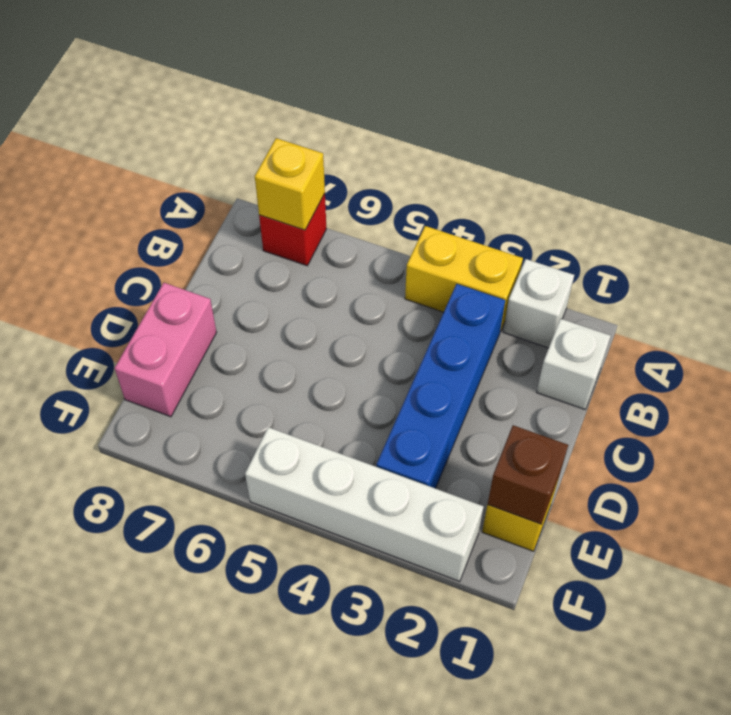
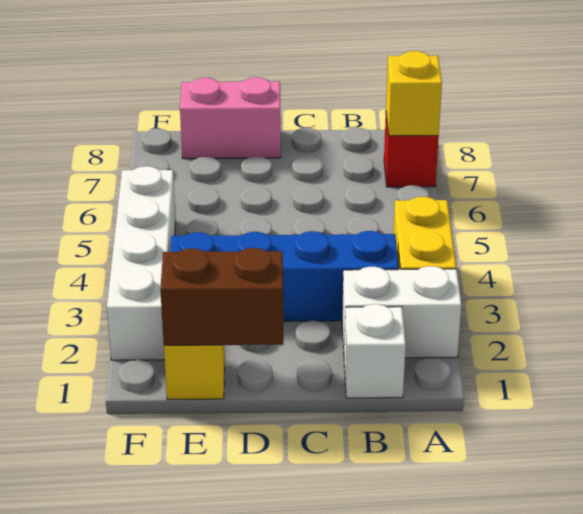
white 1x1 brick [503,259,574,348] -> white 1x2 brick [342,266,462,358]
brown 1x1 brick [487,425,568,524] -> brown 1x2 brick [160,248,283,345]

